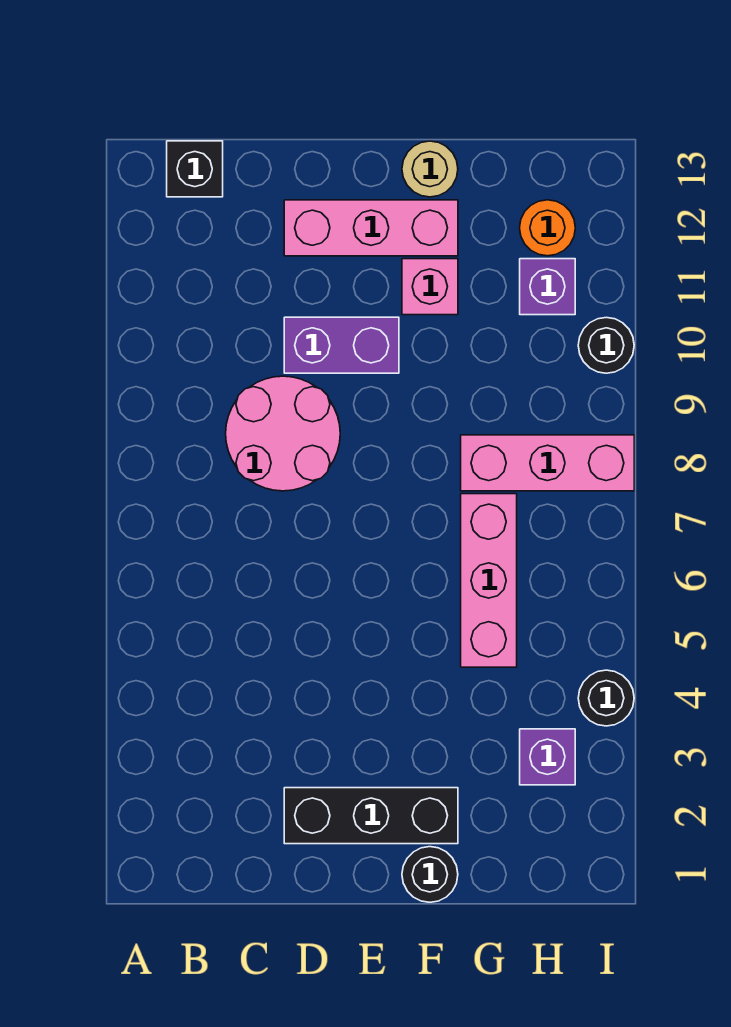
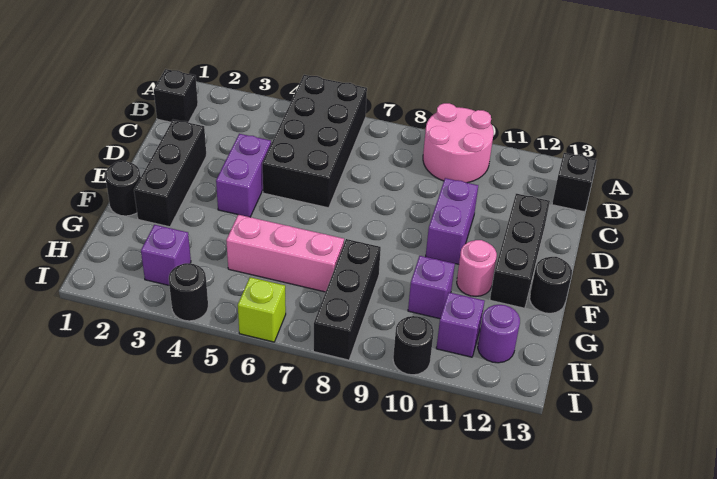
none -> black 2x4 brick [262,75,367,208]
none -> black 1x1 brick [154,69,198,122]
pink 2x2 round brick [226,376,340,491] -> pink 2x2 round brick moved to [423,103,494,183]
none -> purple 1x2 brick [216,134,271,217]
pink 1x3 brick [284,200,458,256] -> black 1x3 brick [490,194,550,308]
pink 1x1 brick [402,259,458,315] -> pink 1x1 round brick [457,240,497,296]
tan 1x1 round brick [402,141,458,197] -> black 1x1 round brick [530,257,572,313]
pink 1x3 brick [461,435,634,491] -> black 1x3 brick [313,239,381,360]
none -> purple 1x1 brick [408,256,455,319]
orange 1x1 round brick [520,200,575,256] -> purple 1x1 round brick [478,305,520,363]
none -> lime 1x1 brick [238,277,286,342]

